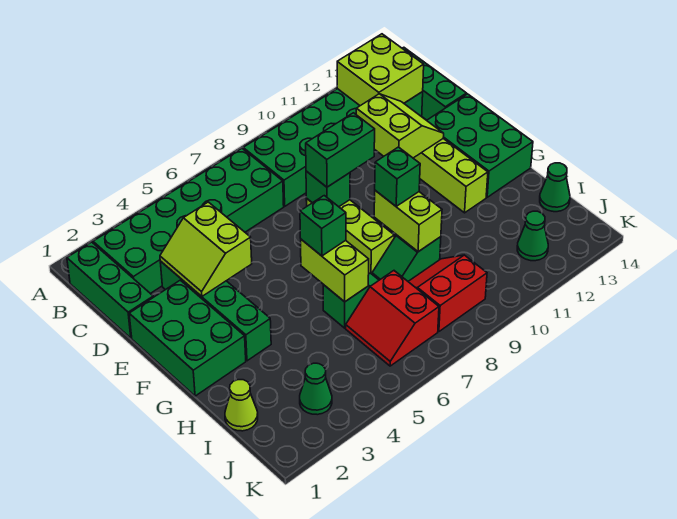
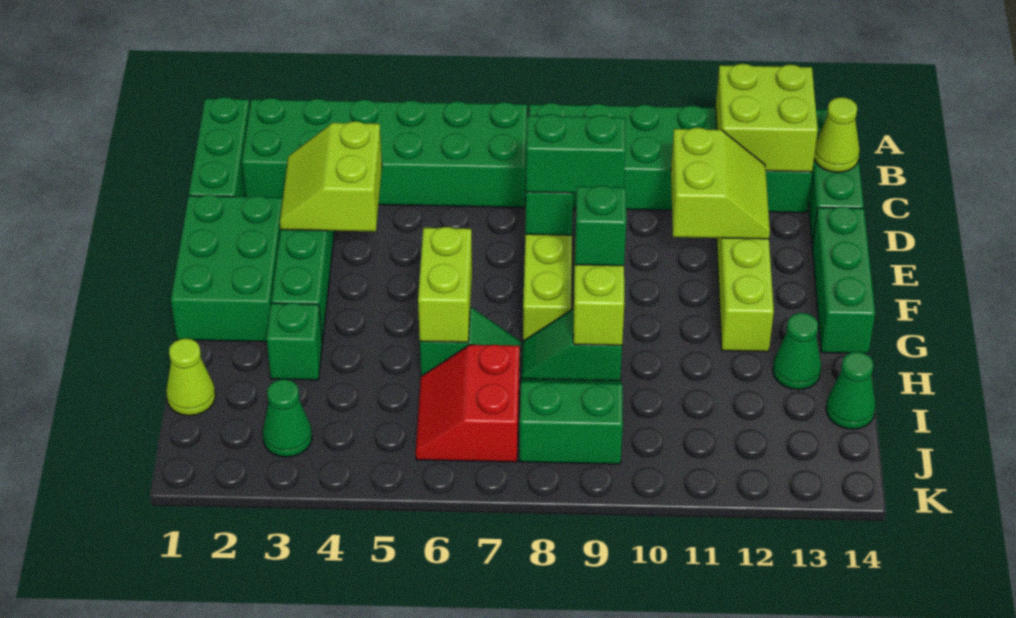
none -> lime 1x1 cone [814,97,860,172]
green 2x3 brick [427,94,533,197] -> green 1x3 brick [812,207,875,354]
green 1x1 brick [300,196,346,256] -> green 1x1 brick moved to [266,303,322,380]
red 2x2 slope [408,255,487,332] -> green 2x2 slope [520,379,623,464]
green 1x1 cone [517,211,548,261] -> green 1x1 cone moved to [773,313,821,390]

